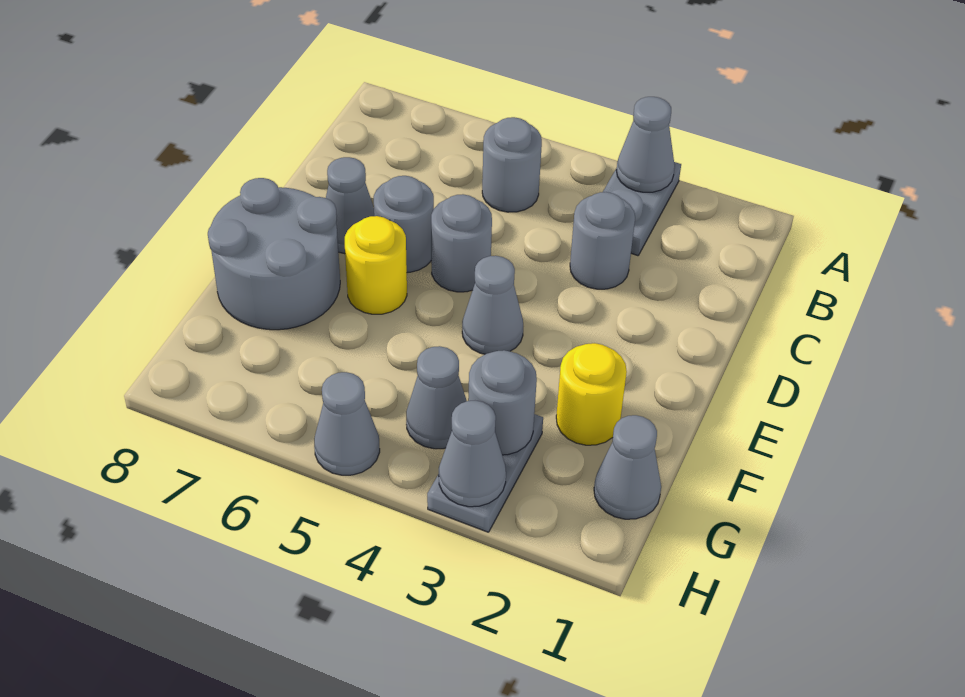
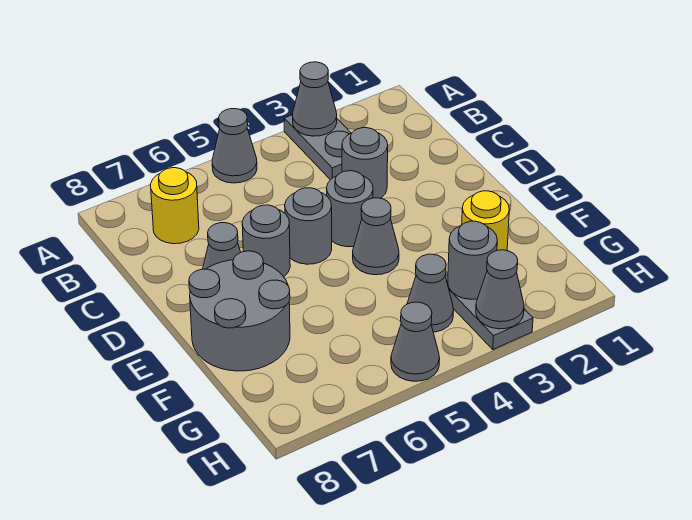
grey 1x1 round brick [482,117,542,212] -> grey 1x1 round brick moved to [327,171,373,247]
yellow 1x1 round brick [345,216,407,314] -> yellow 1x1 round brick moved to [151,168,199,244]
grey 1x1 cone [594,415,661,519] -> grey 1x1 cone moved to [212,109,257,183]

